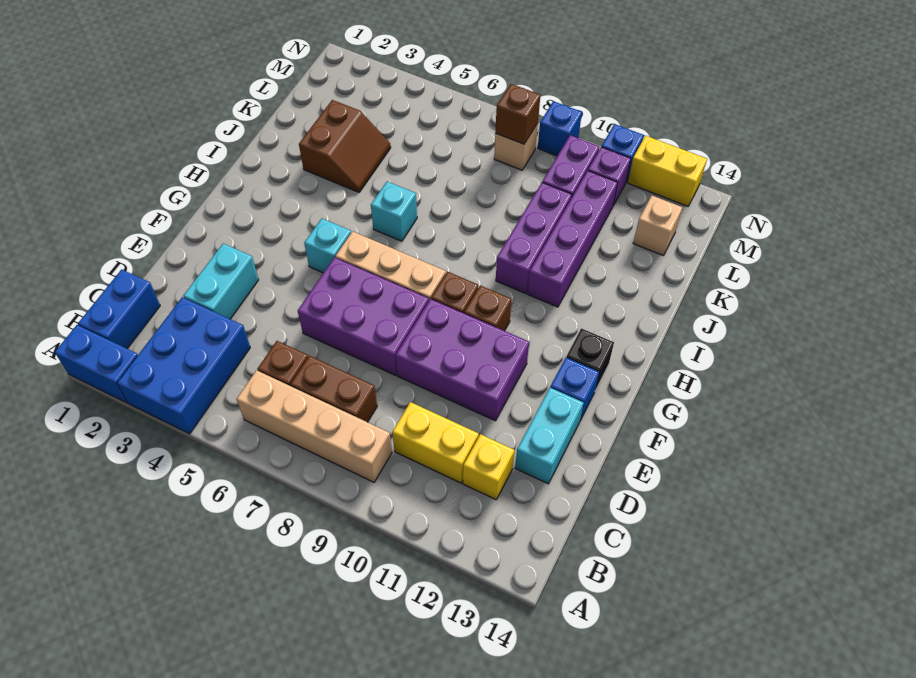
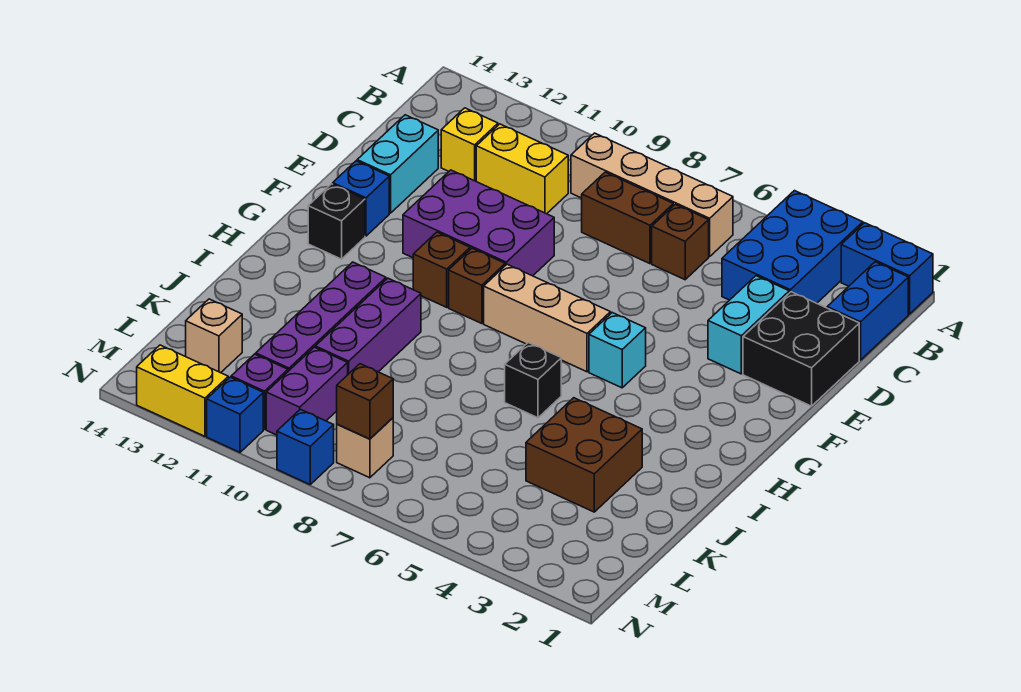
none -> black 2x2 brick [743,292,859,406]
purple 2x3 brick [298,257,429,375] -> none
cyan 1x1 brick [371,182,417,241] -> black 1x1 brick [505,343,561,418]
brown 2x2 slope [299,100,391,192] -> brown 2x2 brick [526,398,642,512]

